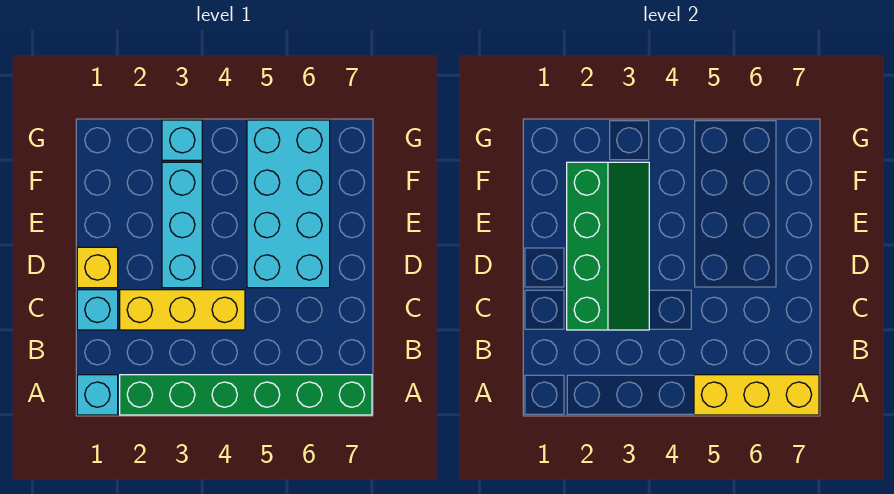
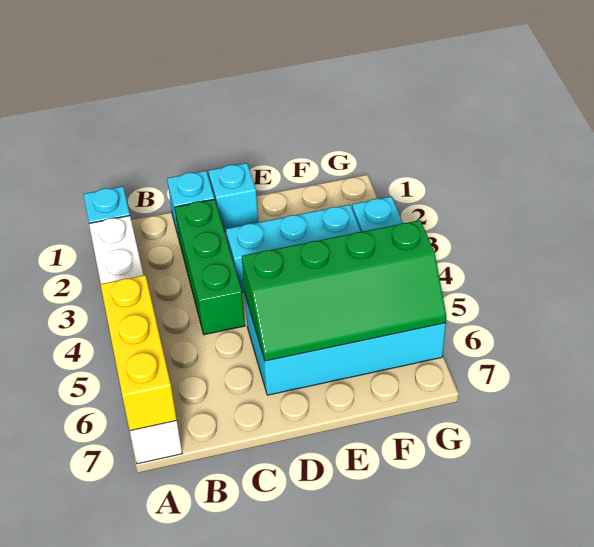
green 1x6 brick [120,375,372,415] -> white 1x6 brick [89,216,182,464]
yellow 1x3 brick [120,290,245,330] -> green 1x3 brick [175,199,245,335]
green 2x4 slope [567,162,649,330] -> green 2x4 slope moved to [242,220,447,361]
yellow 1x1 brick [77,247,118,288] -> cyan 1x1 brick [209,163,258,232]

